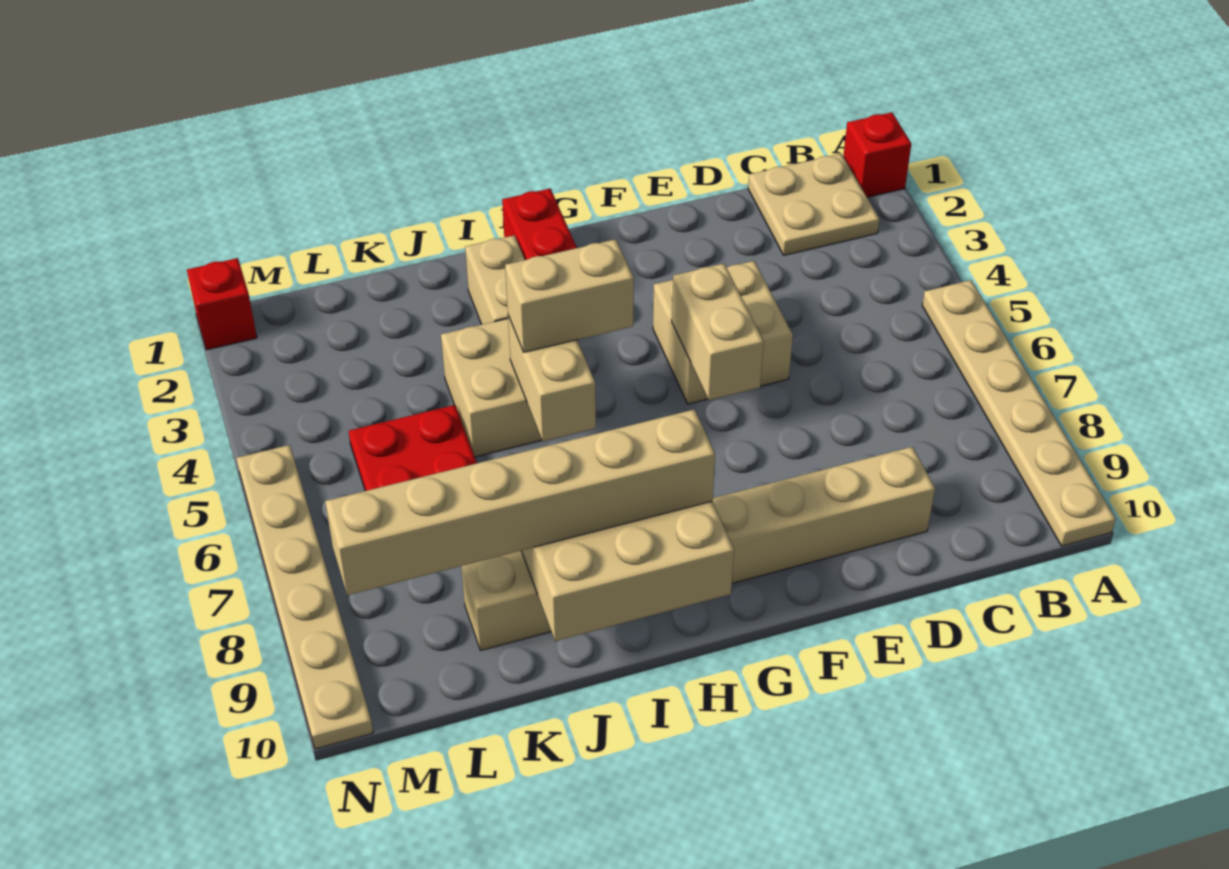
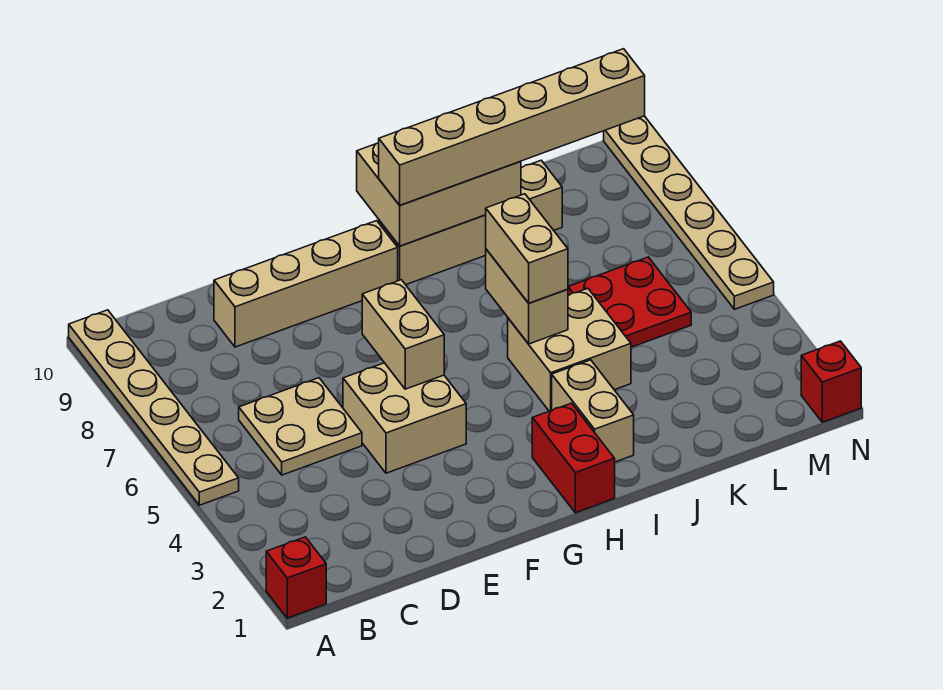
tan 2x2 plate [748,154,880,255] -> tan 2x2 plate moved to [239,378,362,475]
tan 1x2 brick [505,239,634,352] -> tan 1x2 brick turned to [486,194,568,303]

